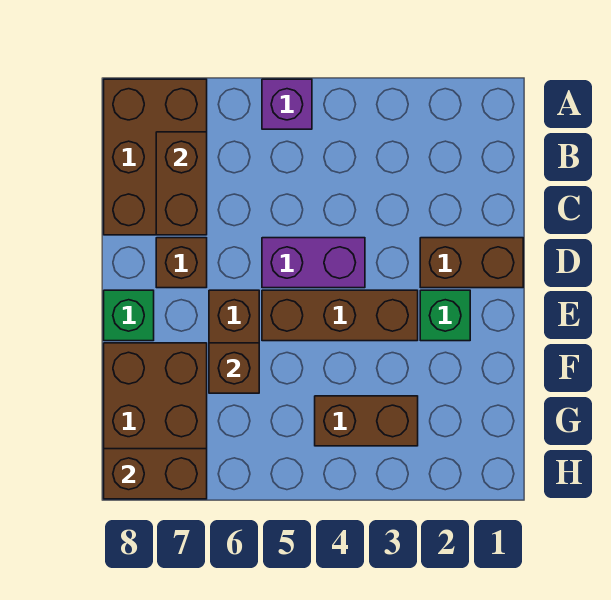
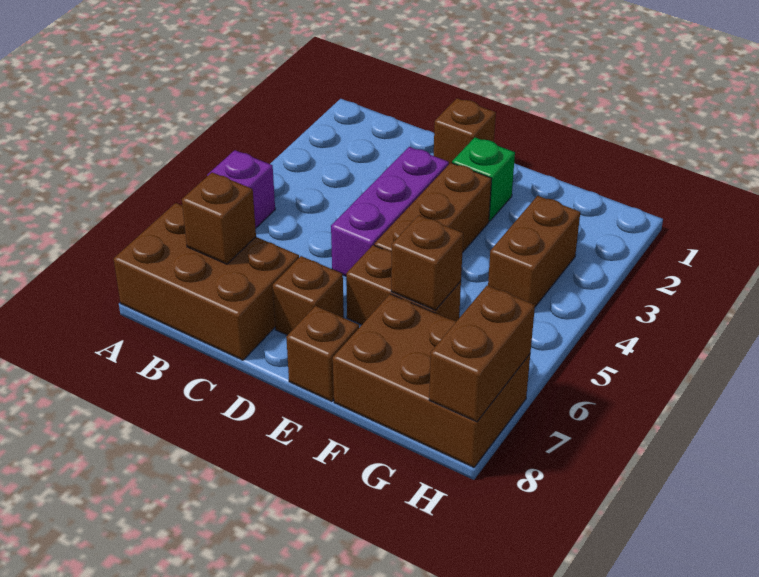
brown 1x2 brick [156,132,207,235] -> brown 1x1 brick [182,172,256,264]
brown 1x2 brick [420,238,523,288] -> brown 1x1 brick [434,98,496,164]
purple 1x2 brick [262,238,365,288] -> purple 1x3 brick [331,147,449,276]
green 1x1 brick [104,290,154,341] -> brown 1x1 brick [286,306,359,401]

